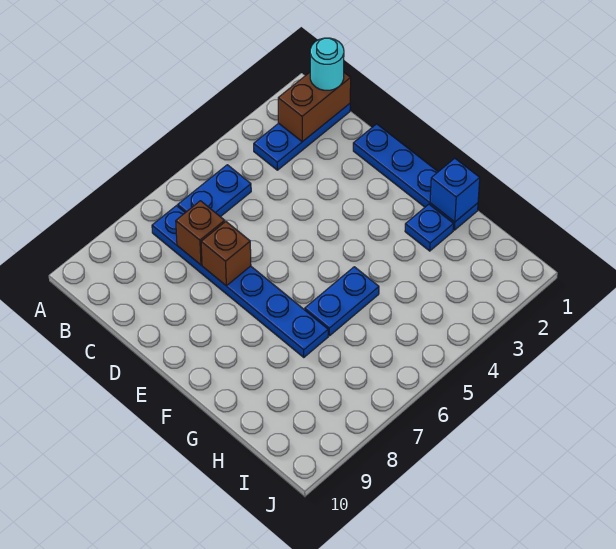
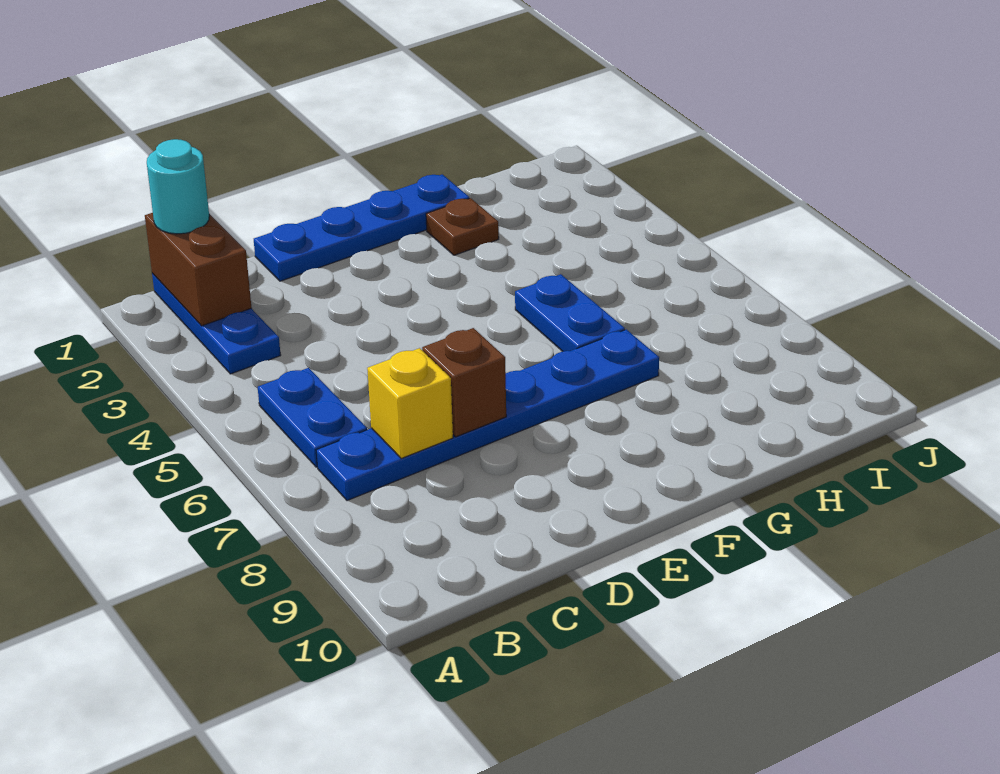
brown 1x1 brick [176,201,225,265] -> yellow 1x1 brick [367,348,453,458]
blue 1x1 brick [430,158,480,222] -> none
blue 1x1 plate [405,204,454,251] -> brown 1x1 plate [426,198,499,255]

